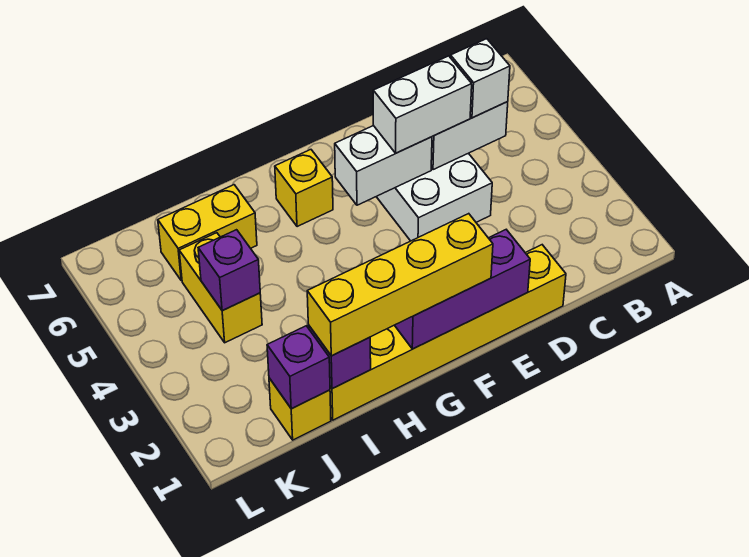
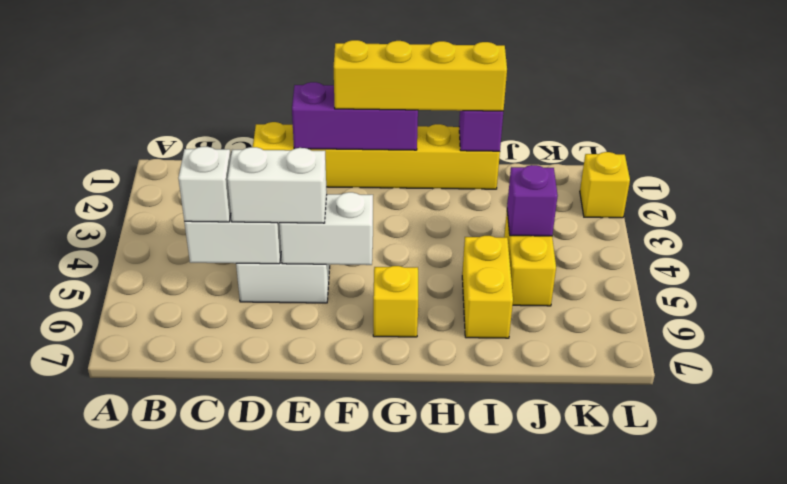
yellow 1x2 brick [158,185,257,281] -> yellow 1x2 brick turned to [462,236,513,338]
yellow 1x1 brick [269,378,331,440] -> yellow 1x1 brick moved to [580,152,630,218]
purple 1x1 brick [267,326,330,409] -> none

